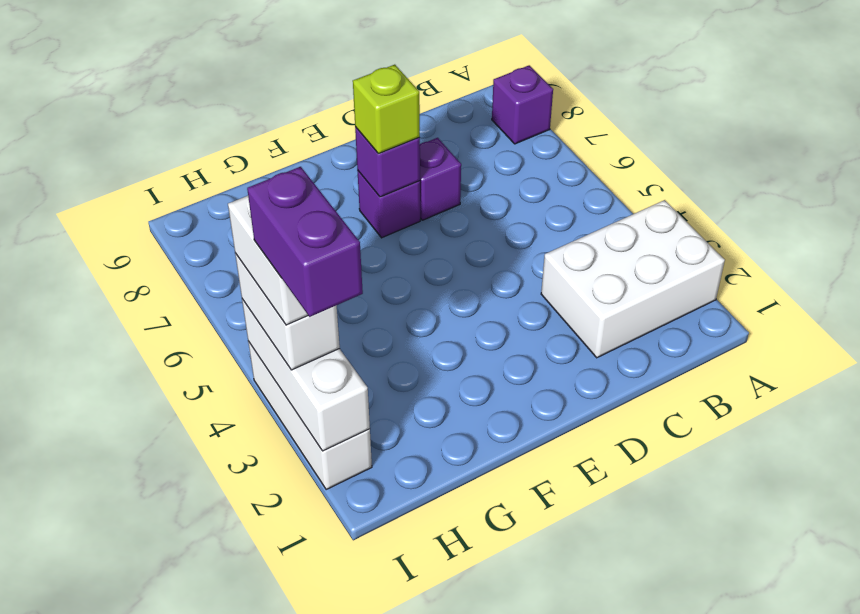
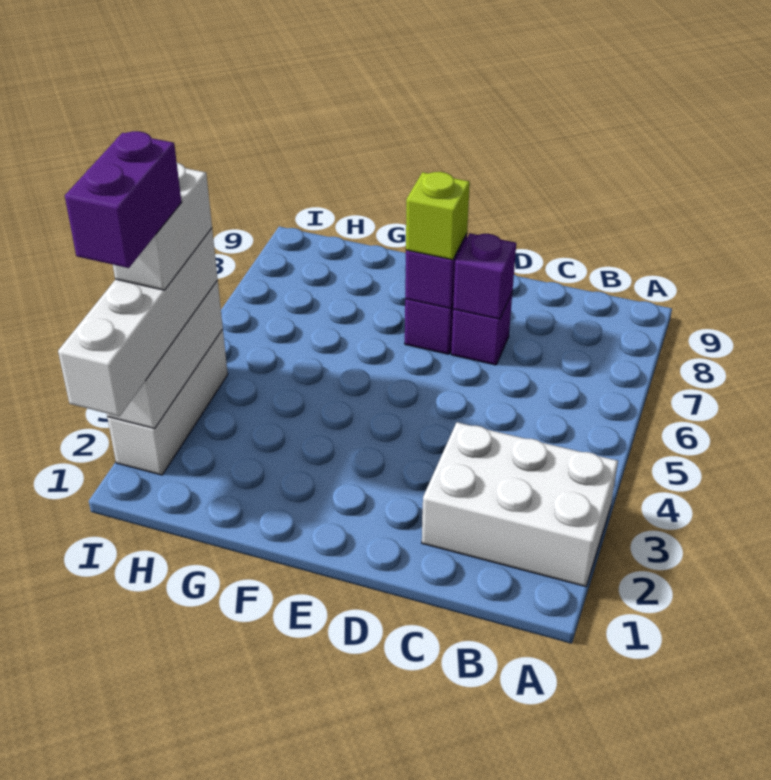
purple 1x1 brick [492,65,553,144] -> purple 1x1 brick moved to [453,233,516,319]
white 1x2 brick [235,253,340,370] -> white 1x4 brick [58,228,218,416]

